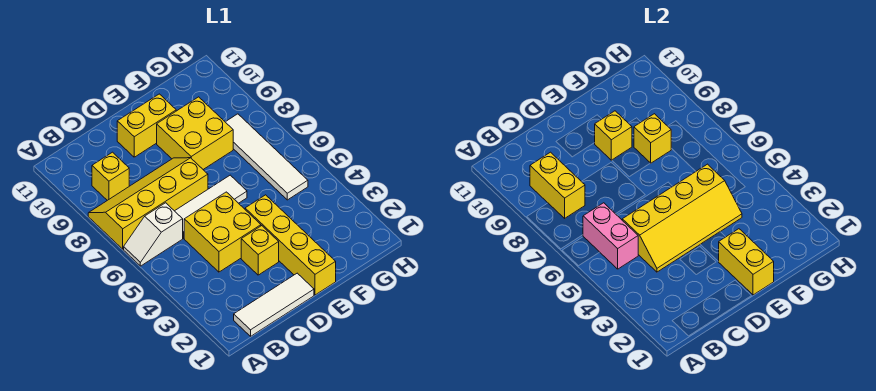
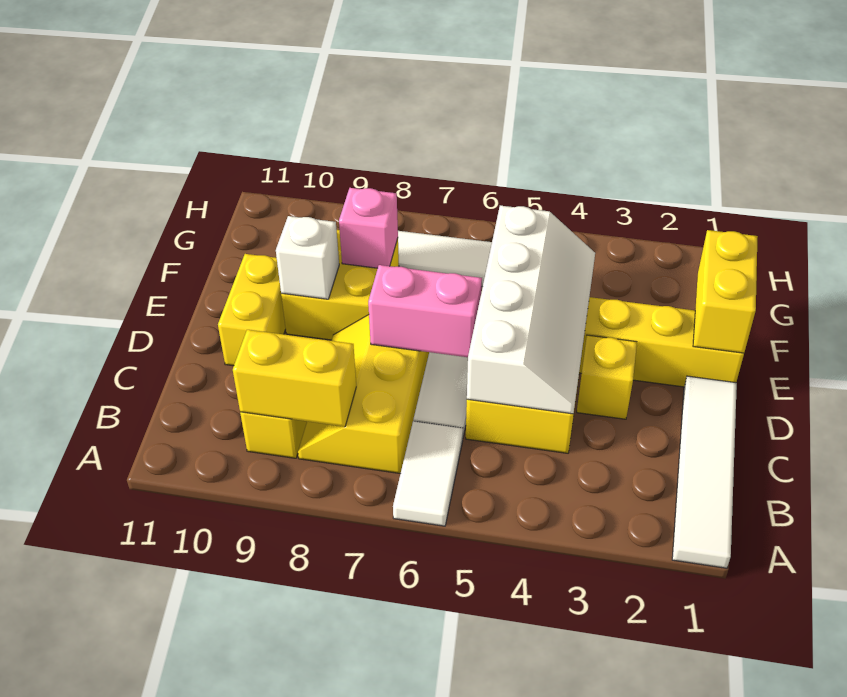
white 1x2 slope [124,203,183,266] -> white 1x2 tile [393,421,463,526]
yellow 2x4 slope [88,158,208,249] -> yellow 2x3 slope [298,315,429,474]
white 1x3 tile [234,273,314,336] -> white 1x4 tile [672,376,737,568]
pink 1x2 brick [583,203,638,269] -> pink 1x2 brick moved to [368,265,482,357]
yellow 2x4 slope [622,164,742,272] -> white 2x4 slope [467,206,595,414]
yellow 1x2 brick [719,229,774,295] -> yellow 1x2 brick turned to [693,230,758,353]
yellow 1x1 brick [595,111,632,160] -> white 1x1 brick [276,216,339,299]
yellow 1x1 brick [634,114,671,163] -> pink 1x1 brick [339,188,398,268]

